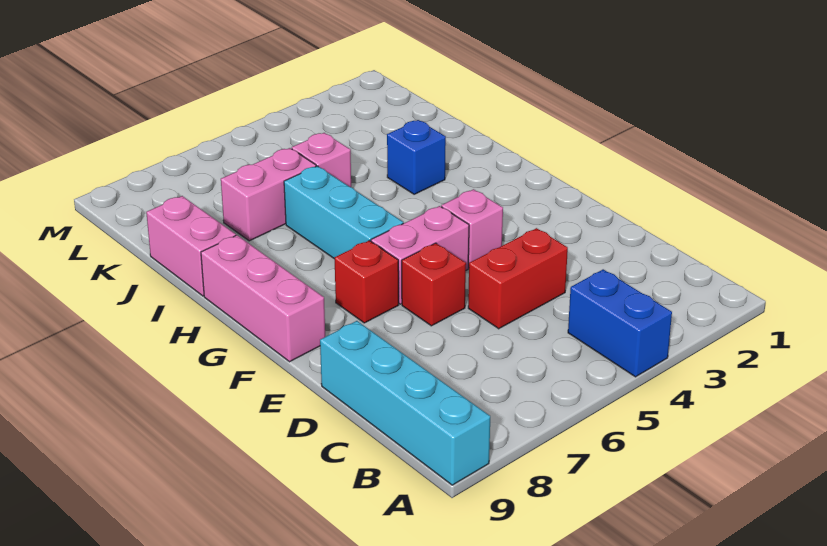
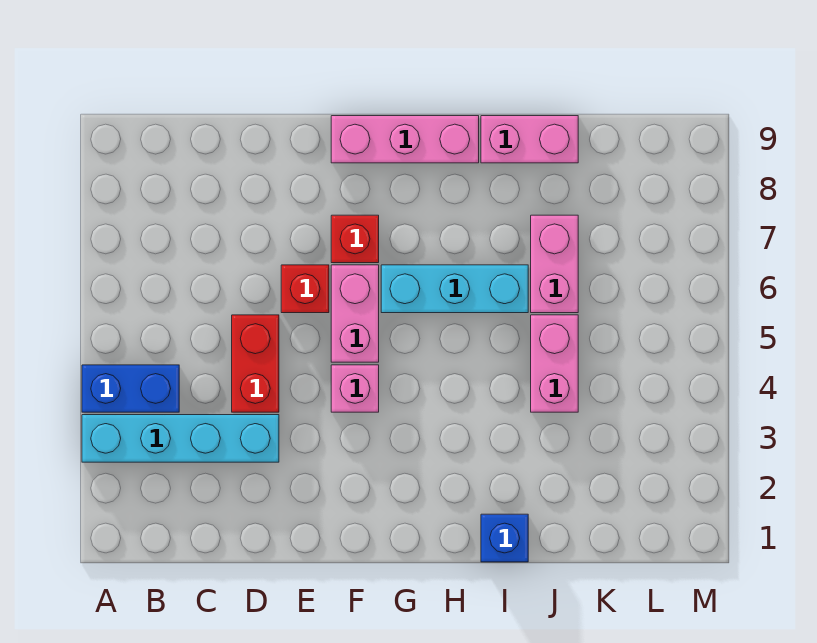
cyan 1x4 brick [320,321,490,485] -> cyan 1x4 brick moved to [82,415,279,462]
blue 1x1 brick [387,120,446,194] -> blue 1x1 brick moved to [481,514,528,562]
pink 1x1 brick [292,133,351,187] -> pink 1x2 brick [531,315,578,412]

